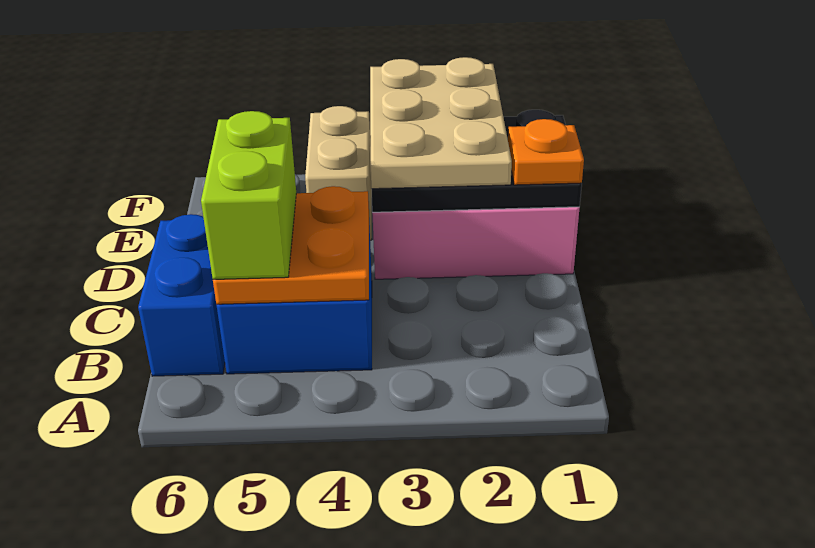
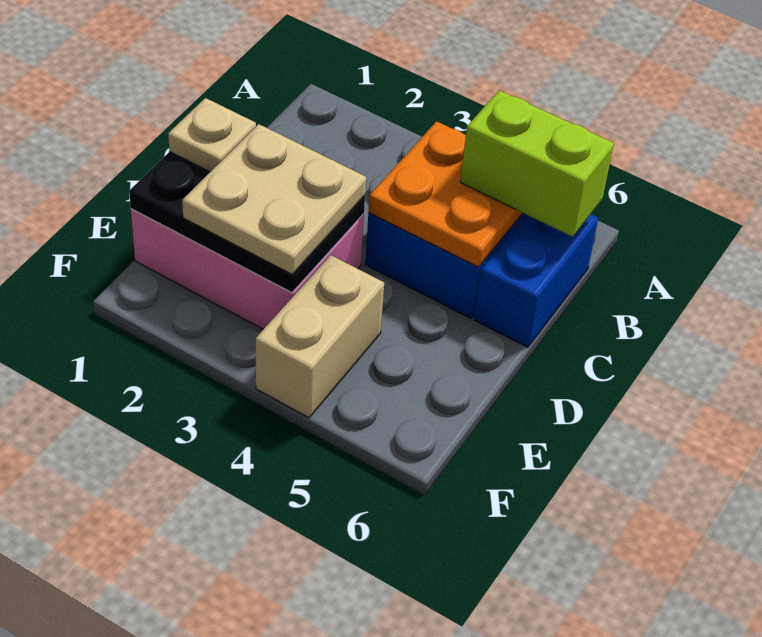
lime 1x2 brick [201,111,296,279] -> lime 1x2 brick turned to [460,90,614,237]
orange 1x1 plate [508,119,584,185] -> tan 1x1 plate [168,98,256,172]
tan 2x3 plate [370,57,512,189] -> tan 2x2 plate [182,124,366,274]

